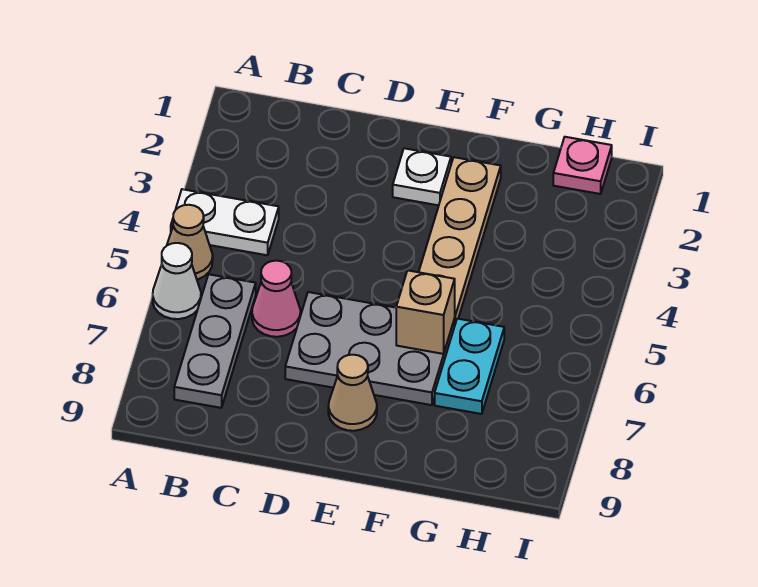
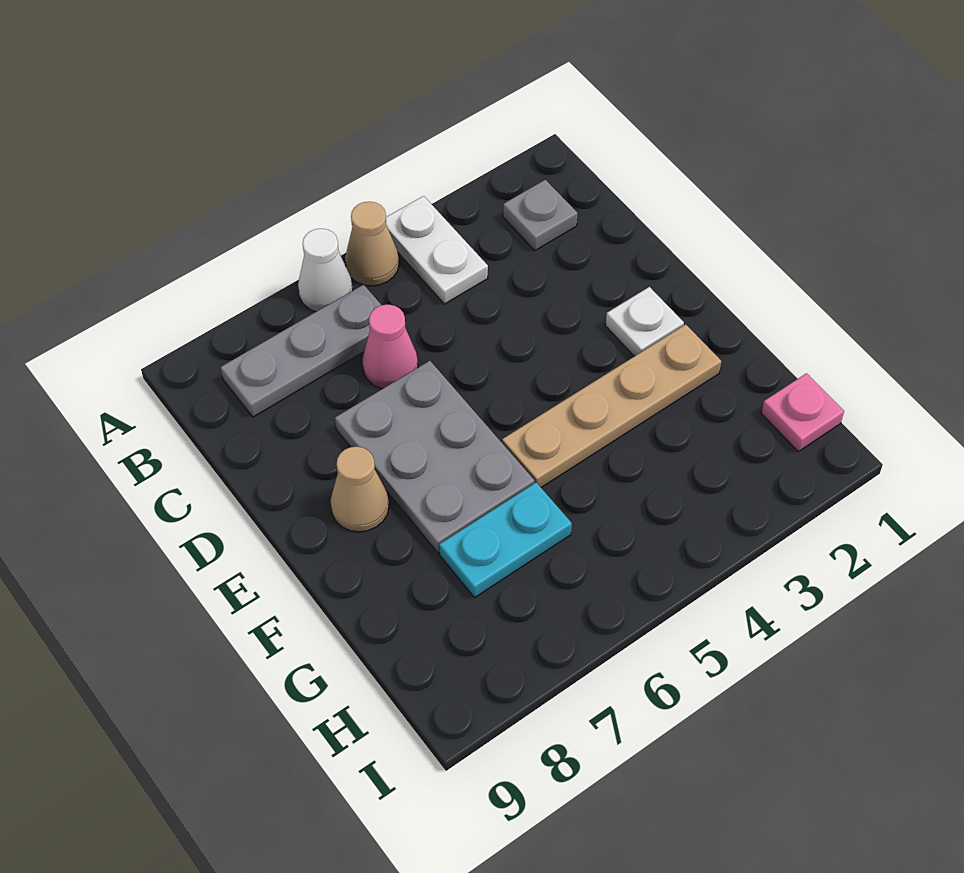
none -> grey 1x1 plate [503,180,577,251]
tan 1x1 brick [396,270,455,354] -> none

